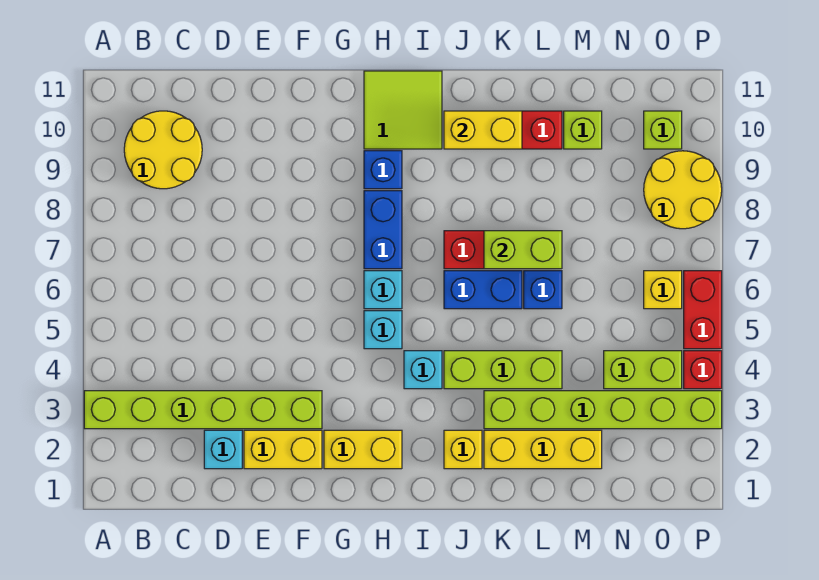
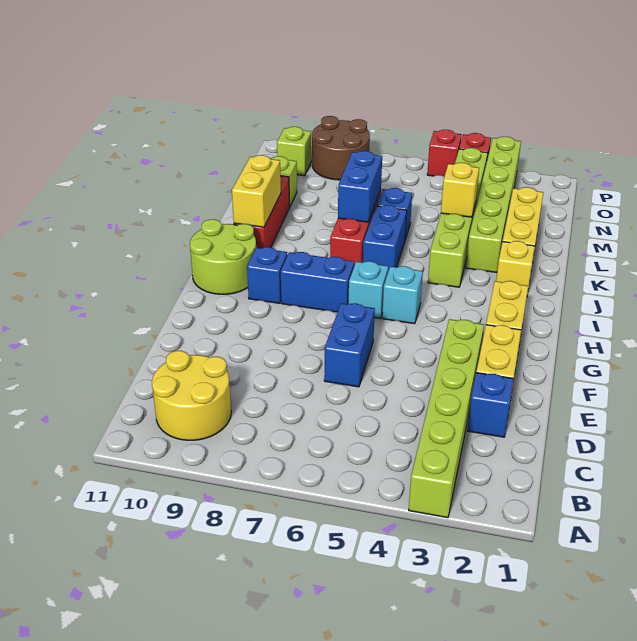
cyan 1x1 brick [204,430,242,469] -> blue 1x1 brick [467,373,513,437]
none -> blue 1x2 brick [324,303,375,387]
lime 2x2 tile [364,71,442,149] -> lime 2x2 round brick [190,219,256,294]
cyan 1x1 brick [404,351,442,389] -> none
lime 1x2 brick [484,231,562,269] -> blue 1x2 brick [338,151,382,222]
yellow 1x1 brick [644,271,682,309] -> yellow 1x1 brick moved to [441,163,479,217]
yellow 2x2 round brick [644,151,722,229] -> brown 2x2 round brick [312,116,370,180]
red 1x2 brick [684,271,722,349] -> red 1x1 brick [427,130,462,176]

